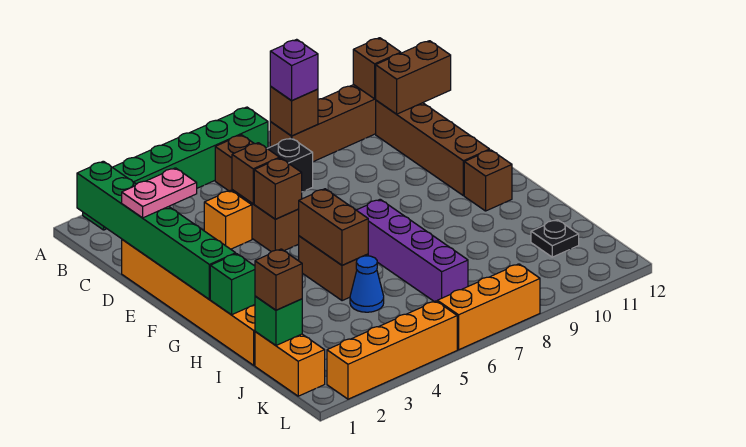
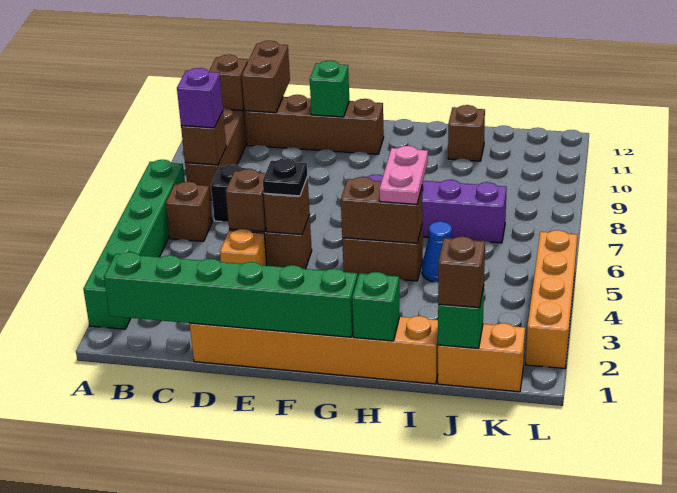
pink 1x2 plate [122,168,197,218] -> pink 1x2 plate moved to [379,146,428,204]
none -> green 1x1 brick [310,61,349,117]
brown 1x1 brick [464,150,512,211] -> brown 1x1 brick moved to [448,105,485,161]
black 1x1 plate [531,220,579,257] -> black 1x1 plate moved to [263,158,307,196]
orange 1x3 brick [437,264,540,350] -> none

